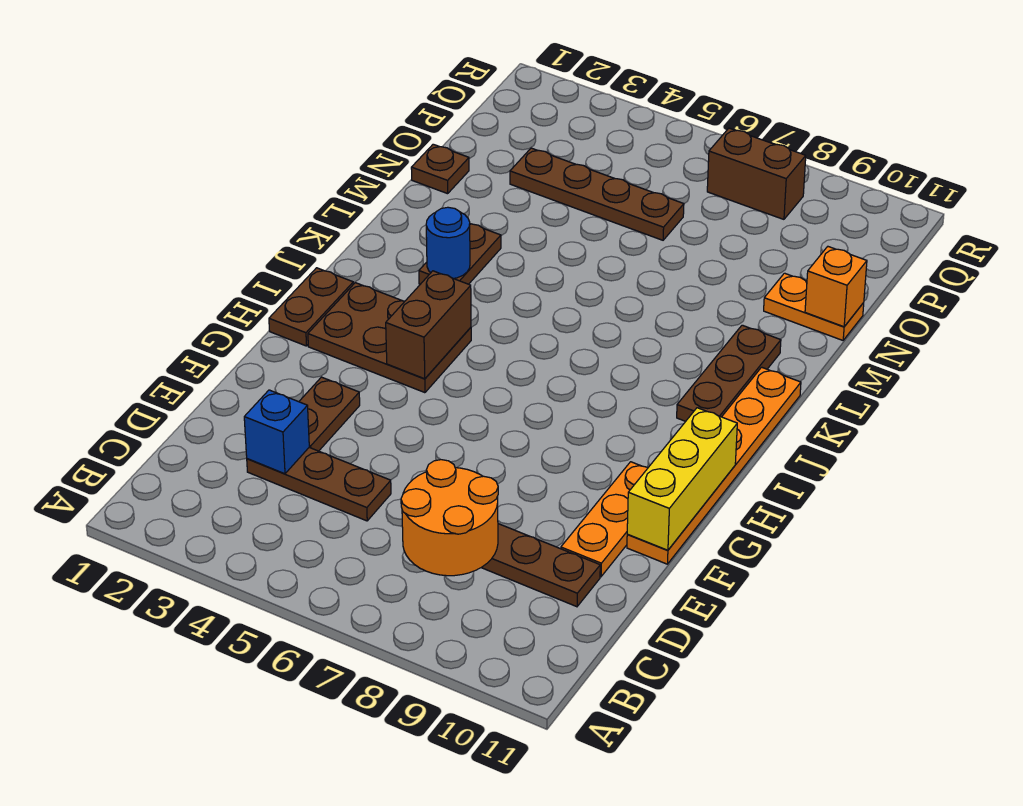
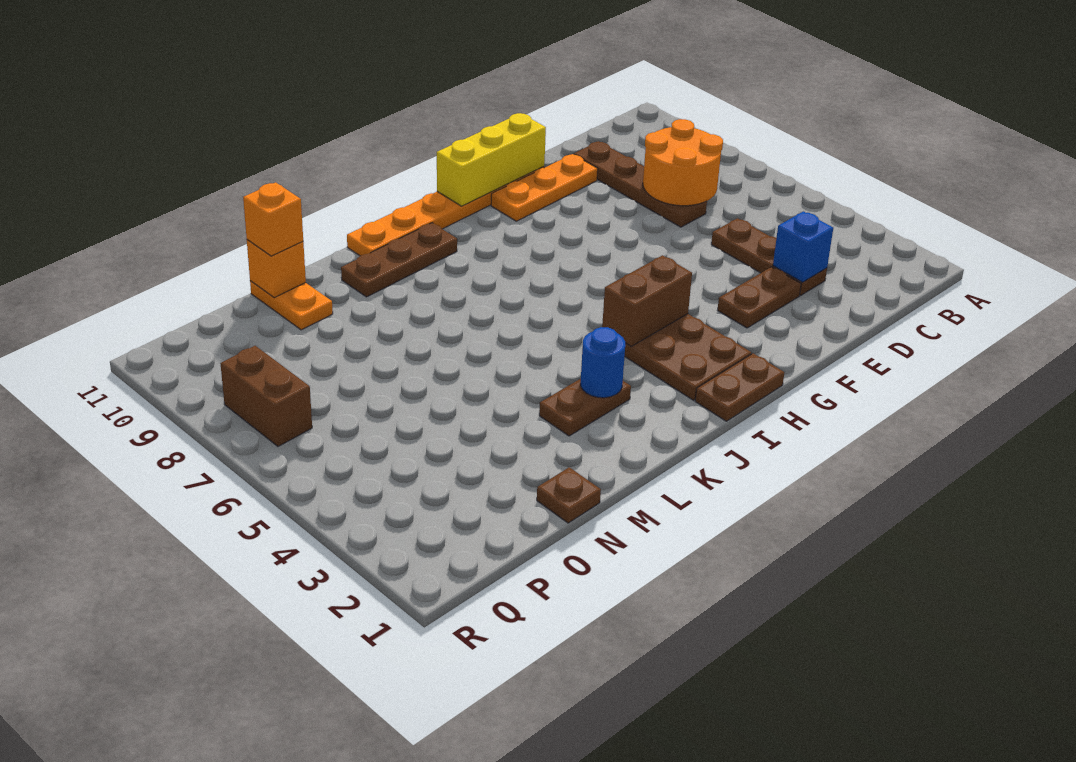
none -> orange 1x1 brick [243,182,303,256]
brown 1x4 plate [510,148,684,240] -> none

